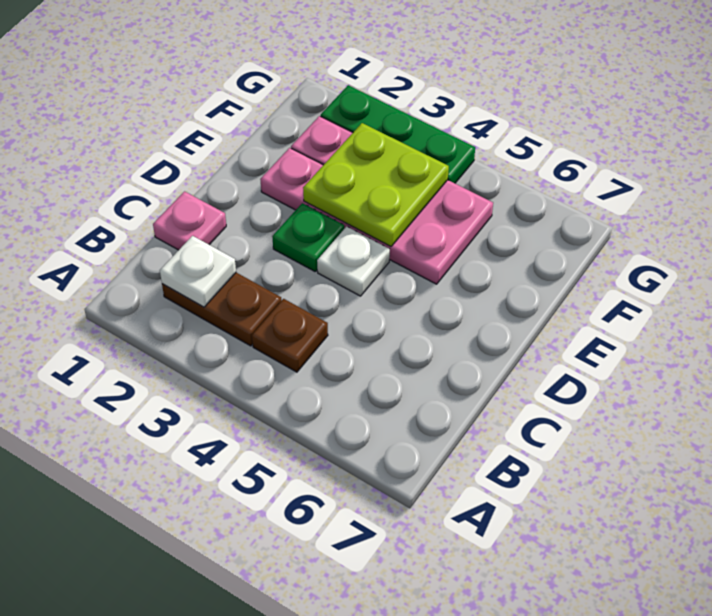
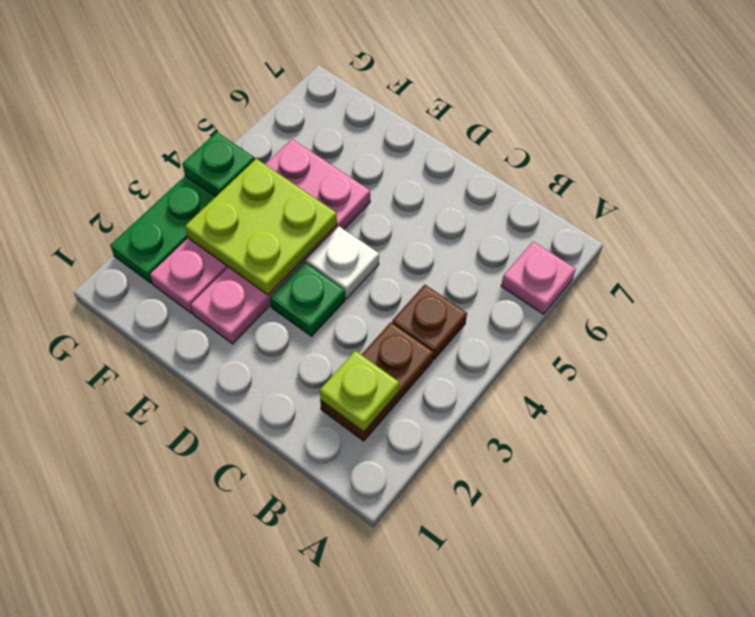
white 1x1 plate [160,236,236,307] -> lime 1x1 plate [320,351,399,432]
pink 1x1 plate [153,191,226,250] -> pink 1x1 plate moved to [501,241,576,314]
none -> green 1x1 plate [182,132,255,197]

